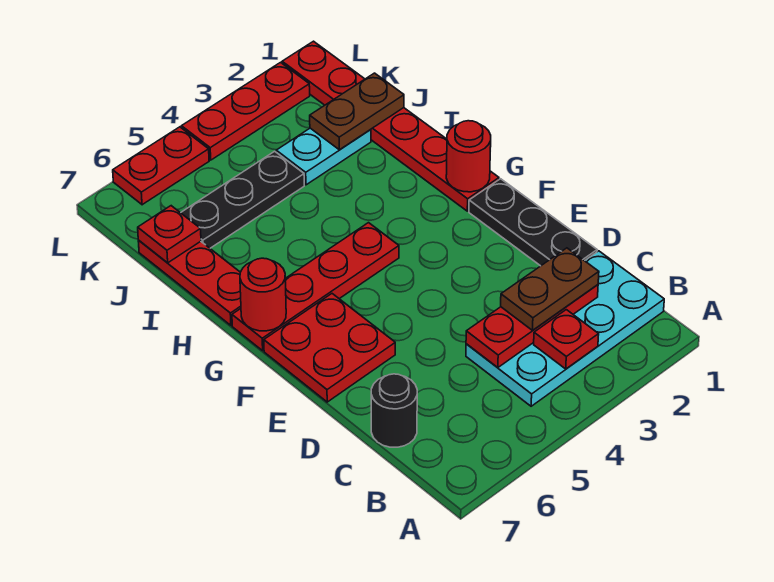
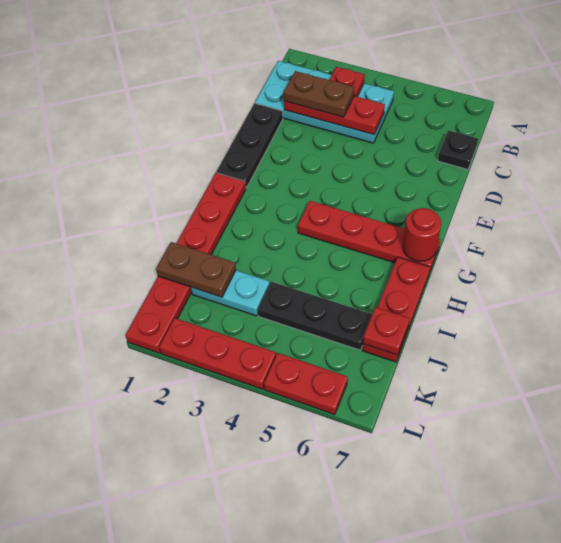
black 1x1 round brick [371,374,417,447] -> black 1x1 plate [438,130,478,169]
red 2x2 plate [264,294,395,402] -> none
red 1x1 round brick [446,121,491,192] -> none

